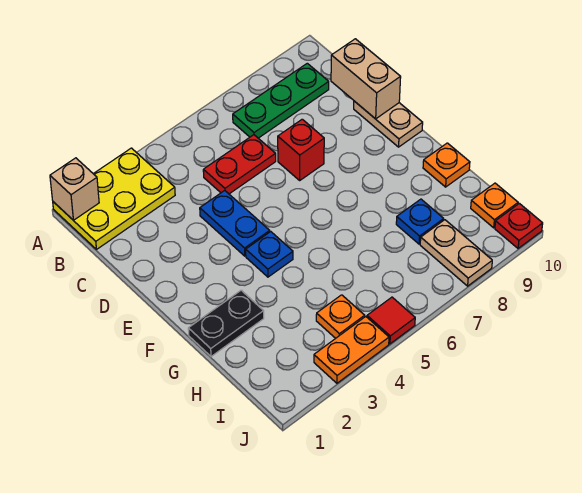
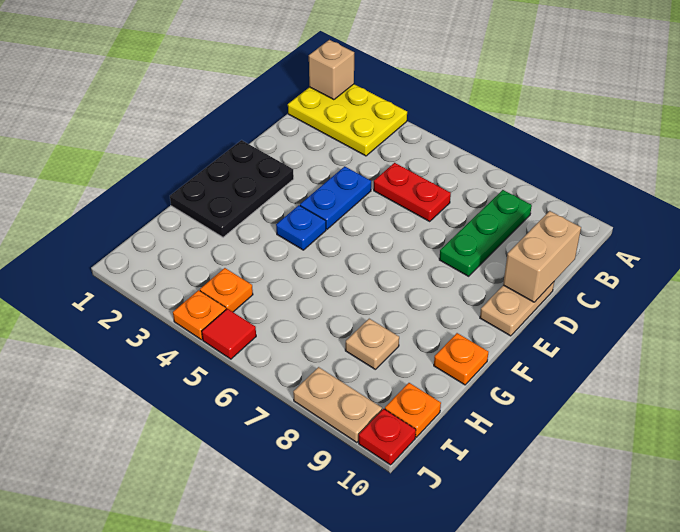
green 1x3 plate [233,63,329,138] -> green 1x3 plate turned to [439,190,532,276]
red 1x1 brick [278,119,324,180] -> none
black 1x2 plate [188,290,264,356] -> black 2x3 plate [170,140,294,237]
blue 1x1 plate [396,199,444,244] -> tan 1x1 plate [345,319,399,370]
tan 1x2 plate [420,220,492,286] -> tan 1x2 plate turned to [293,367,382,443]
orange 1x2 plate [314,317,389,383] -> orange 1x1 plate [173,290,226,340]

